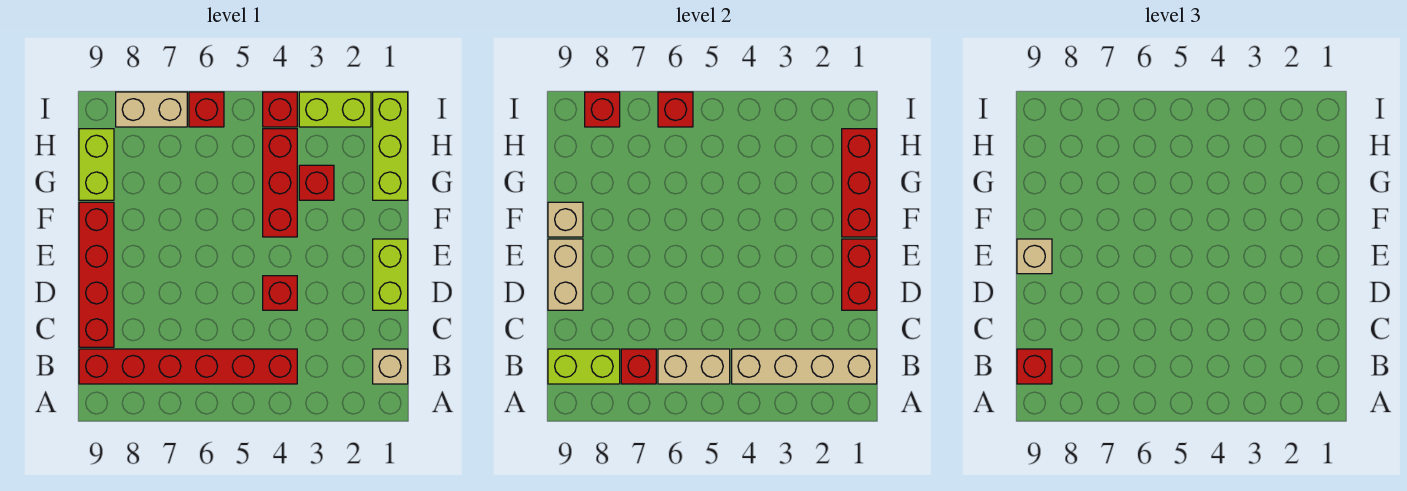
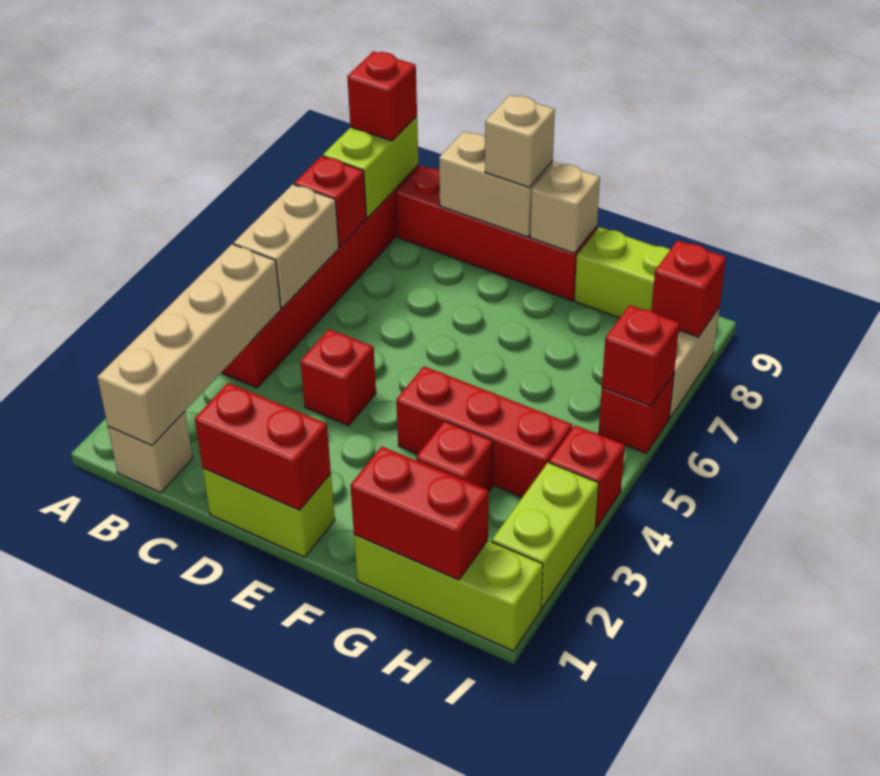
red 1x3 brick [842,129,877,237] -> red 1x2 brick [350,447,488,580]

